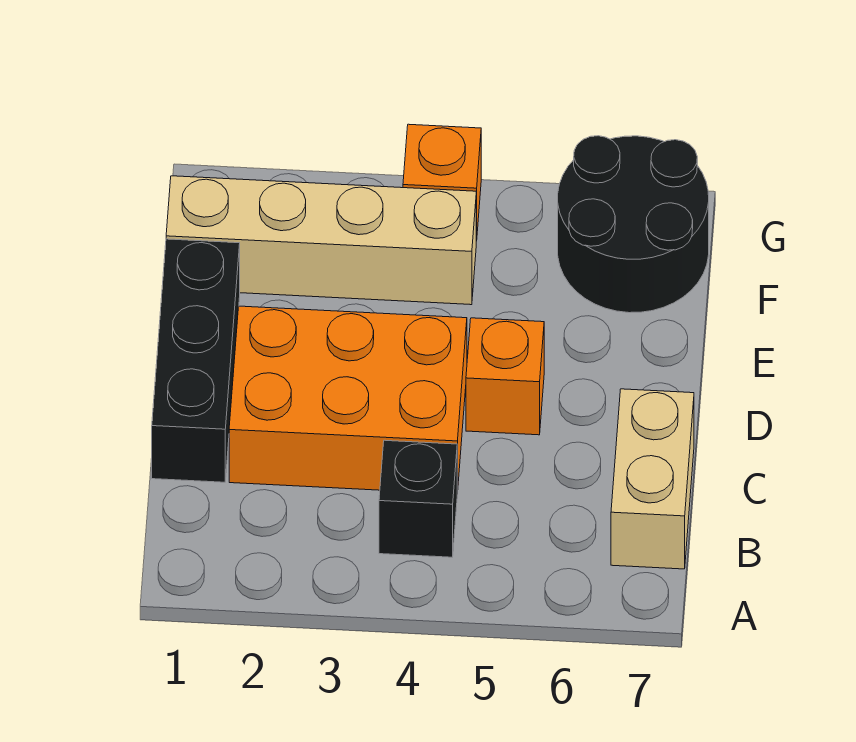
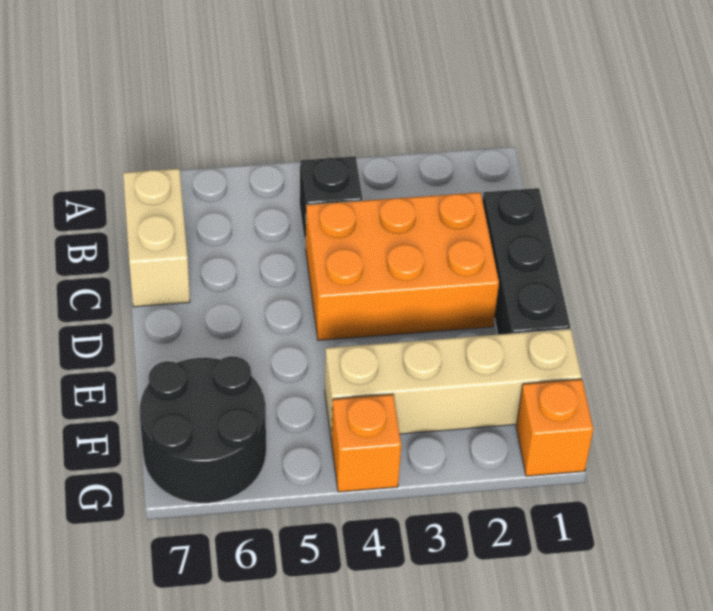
orange 1x1 brick [466,318,544,435] -> orange 1x1 brick moved to [516,379,593,476]

